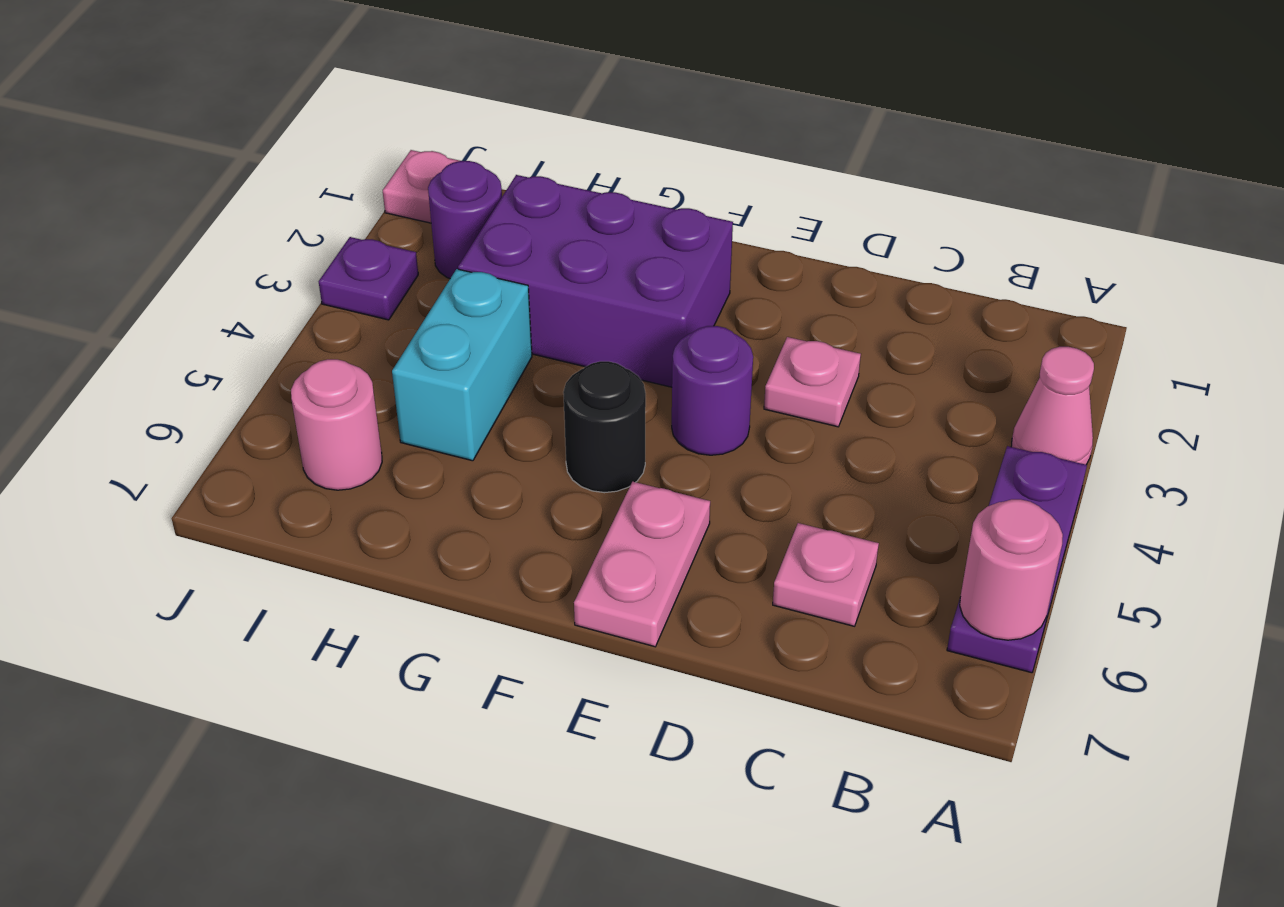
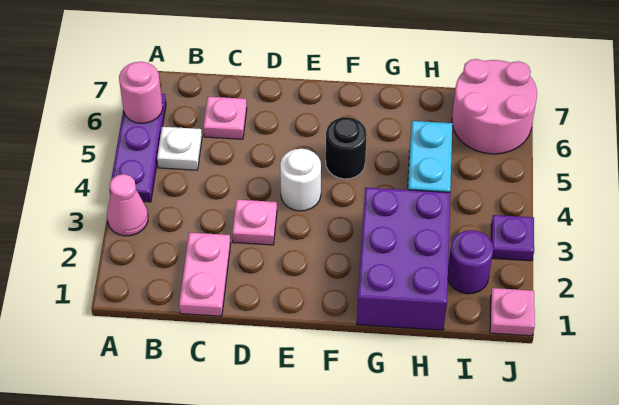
none -> white 1x1 plate [157,127,202,170]
purple 1x1 round brick [672,326,753,455] -> white 1x1 round brick [280,149,321,211]
pink 1x2 plate [574,482,710,647] -> pink 1x2 plate moved to [179,232,231,316]
purple 2x3 brick [458,175,733,387] -> purple 2x3 brick turned to [357,187,450,330]
pink 1x1 round brick [291,359,382,490] -> pink 2x2 round brick [452,59,537,154]

